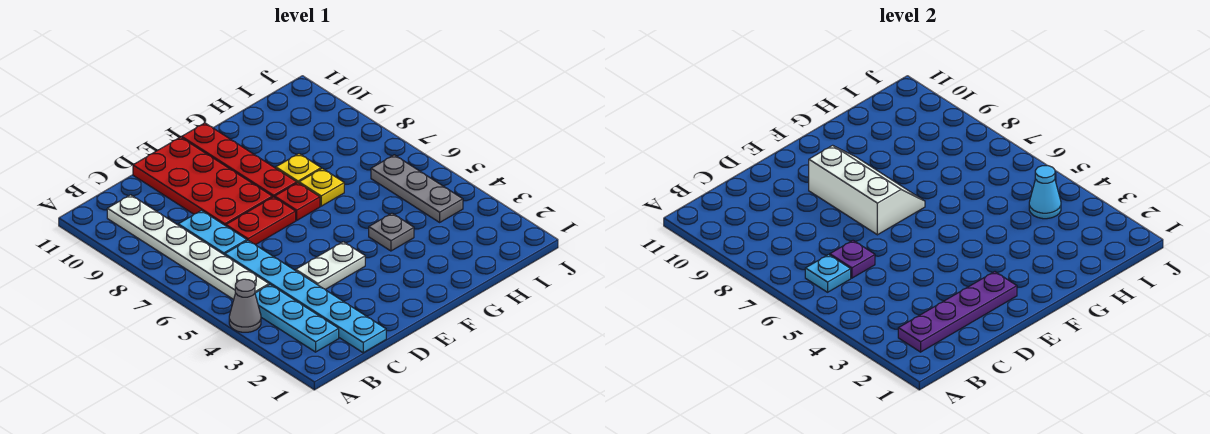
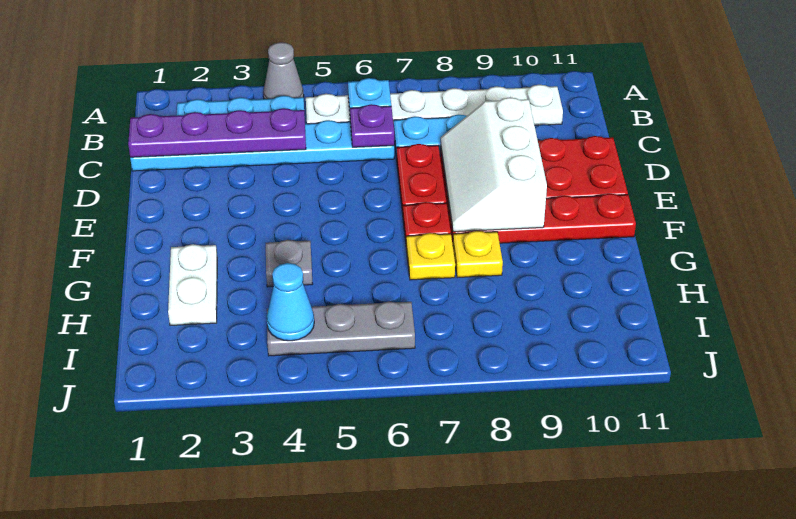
purple 1x4 plate [898,272,1017,352] -> purple 1x4 plate turned to [128,108,306,157]
white 1x2 plate [296,242,365,289] -> white 1x2 plate moved to [168,244,217,325]
white 2x3 slope [809,145,925,235] -> white 2x3 slope turned to [441,97,547,232]

